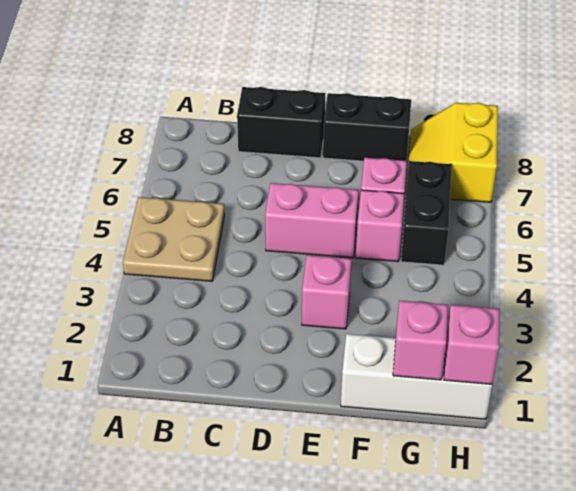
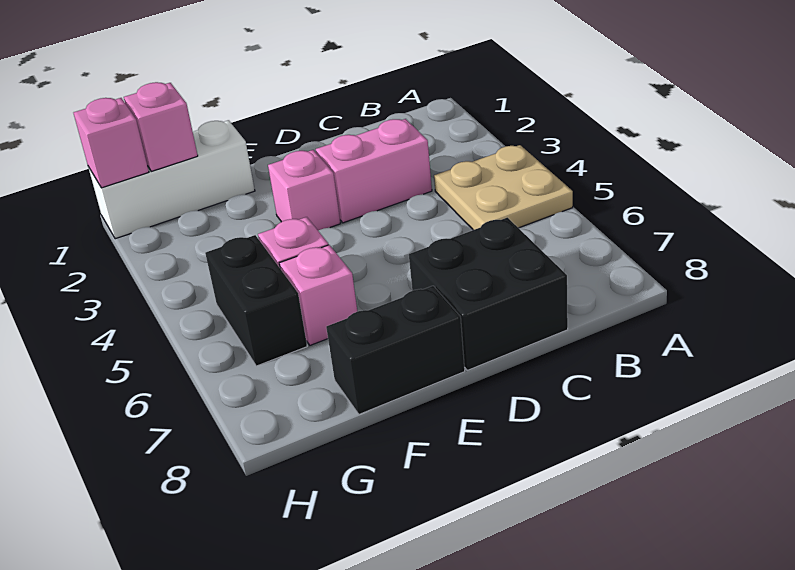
black 1x2 brick [237,87,325,158] -> black 2x2 brick [409,218,568,370]
pink 1x2 brick [265,183,359,258] -> pink 1x2 brick moved to [316,119,432,223]
yellow 2x2 slope [407,103,498,202] -> none

